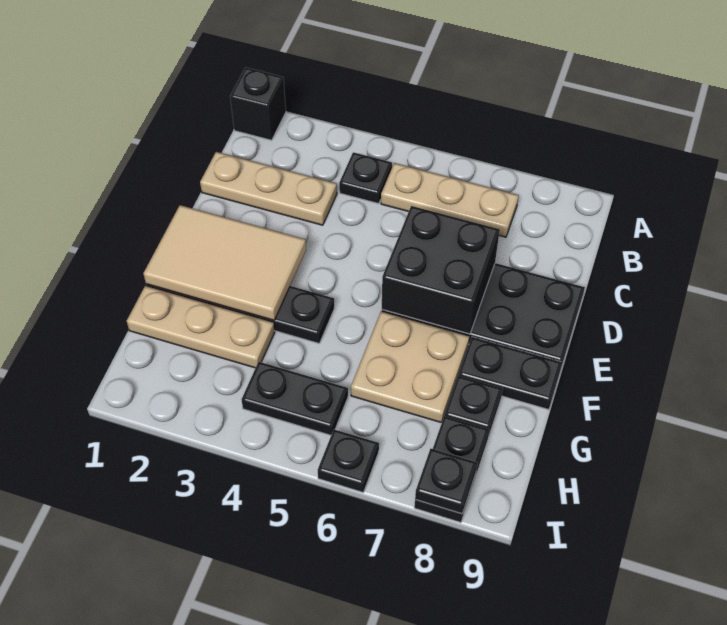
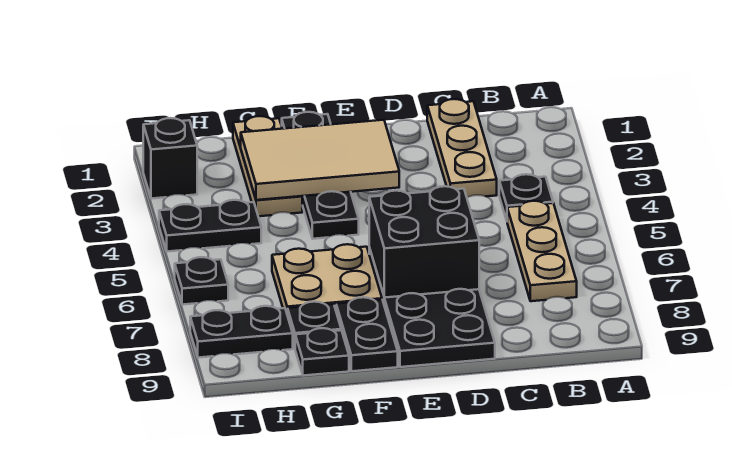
black 1x1 brick [230,68,286,140] -> black 1x1 brick moved to [143,118,197,199]
tan 2x3 tile [143,205,306,320] -> tan 2x3 tile turned to [241,120,399,200]
black 1x2 plate [241,362,348,435] -> black 1x2 plate turned to [159,200,261,252]
black 1x1 plate [415,449,477,514] -> black 1x1 plate moved to [295,328,349,376]

